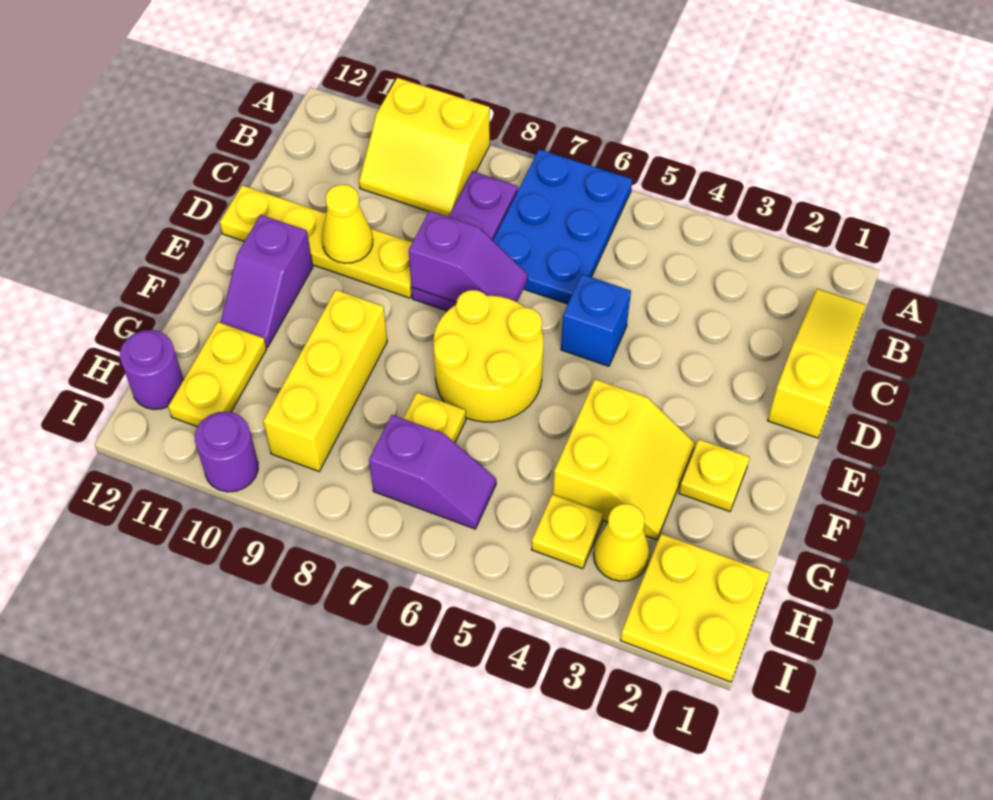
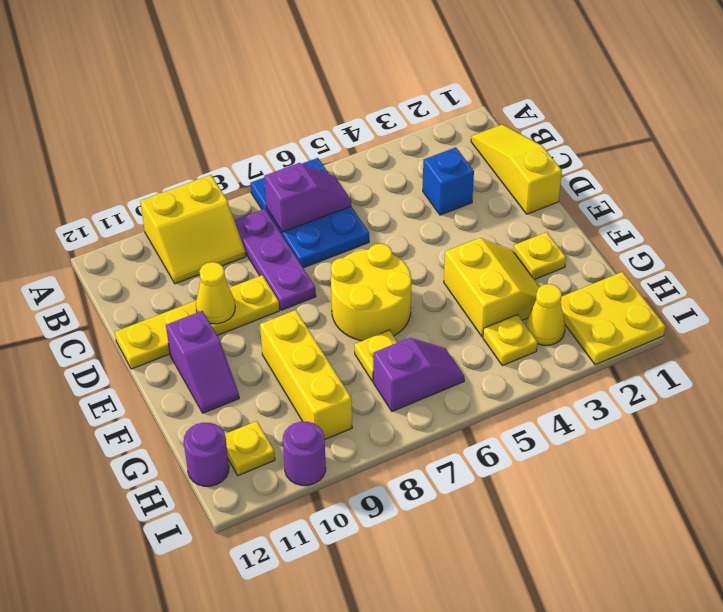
blue 1x1 brick [561,274,631,366] -> blue 1x1 brick moved to [423,147,474,215]
purple 1x2 slope [409,211,528,303] -> purple 1x2 slope moved to [264,163,351,232]
yellow 1x2 plate [168,322,267,427] -> yellow 1x1 plate [225,421,275,476]

